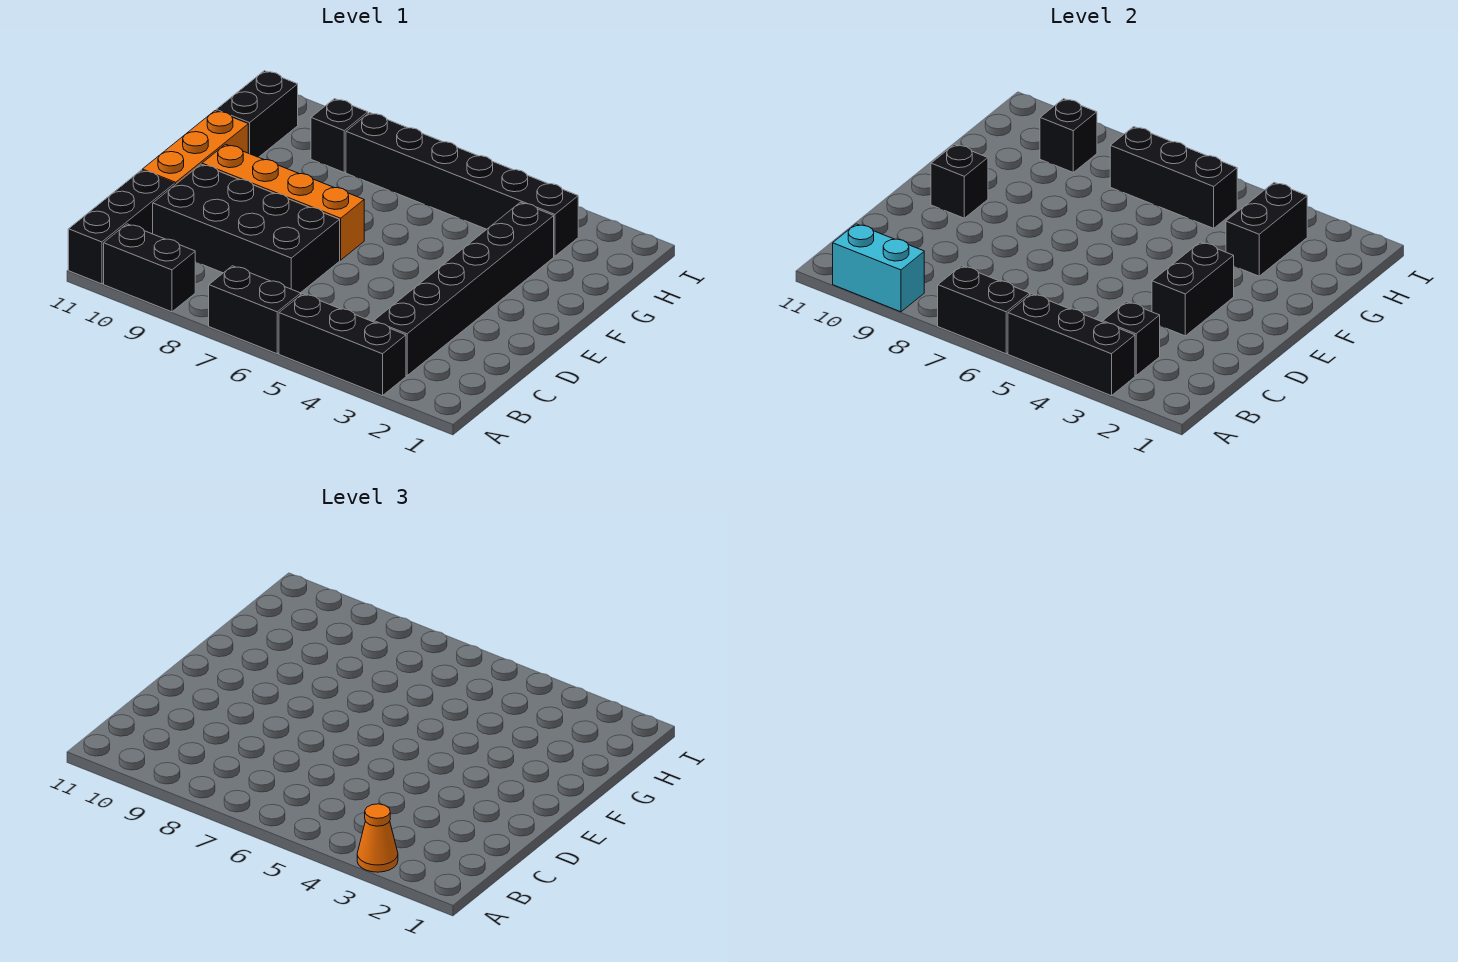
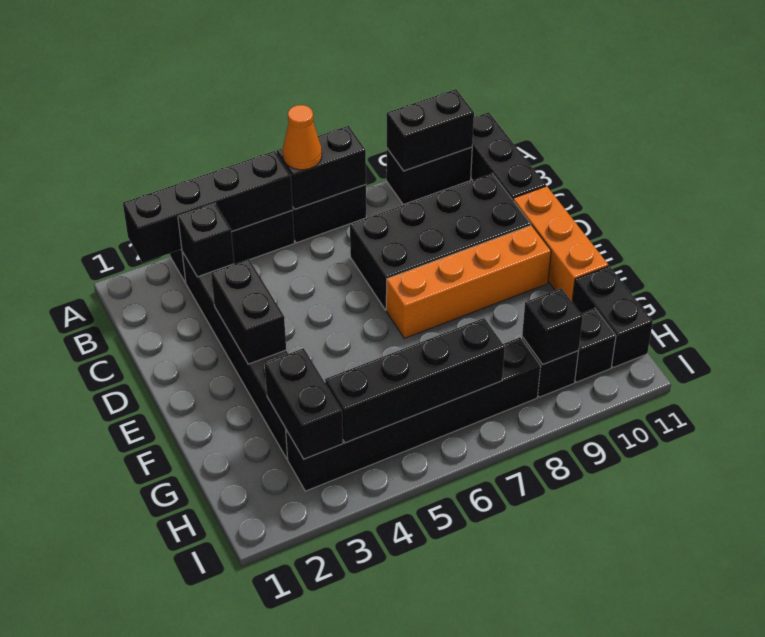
black 1x3 brick [1008,294,1135,396] -> black 1x4 brick [123,151,293,263]
orange 1x1 cone [357,804,398,872] -> orange 1x1 cone moved to [283,105,322,170]
cyan 1x2 brick [833,224,924,312] -> black 1x2 brick [387,89,474,171]
black 1x1 brick [931,144,988,218] -> black 1x1 brick moved to [575,308,616,382]
black 1x3 brick [1110,127,1237,228] -> black 1x4 brick [325,318,505,443]

